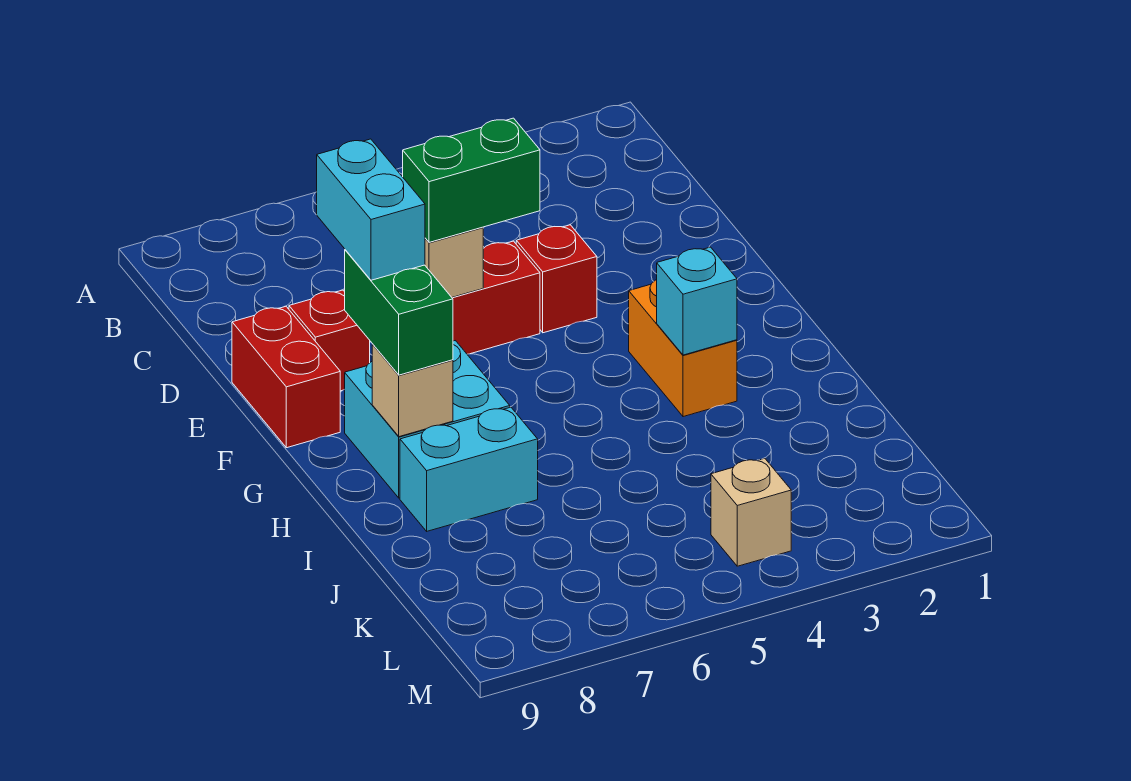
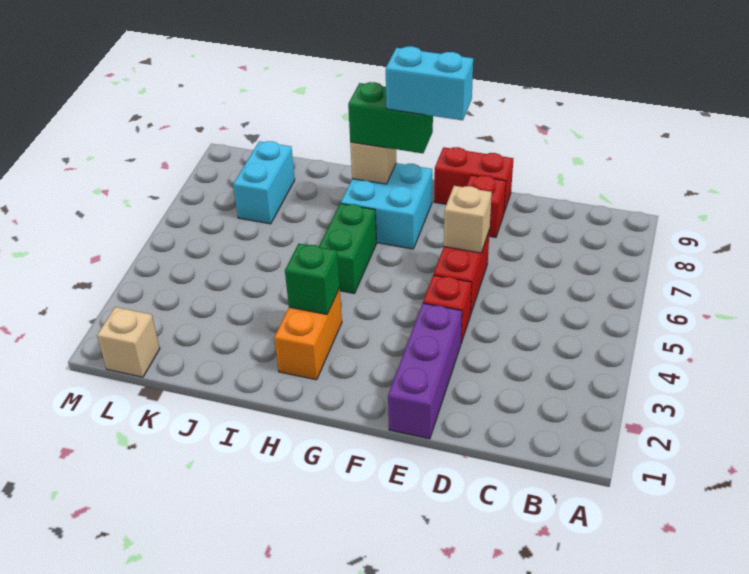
none -> purple 1x3 brick [388,303,462,439]
green 1x2 brick [403,118,540,242] -> green 1x2 brick moved to [319,203,377,294]
orange 1x2 brick [629,280,737,417] -> orange 1x2 brick turned to [274,288,342,380]
cyan 1x1 brick [657,247,737,355] -> green 1x1 brick [285,244,340,314]
cyan 1x2 brick [400,407,538,531] -> cyan 1x2 brick moved to [233,141,295,224]
tan 1x1 brick [711,458,791,566] -> tan 1x1 brick moved to [97,307,160,377]

